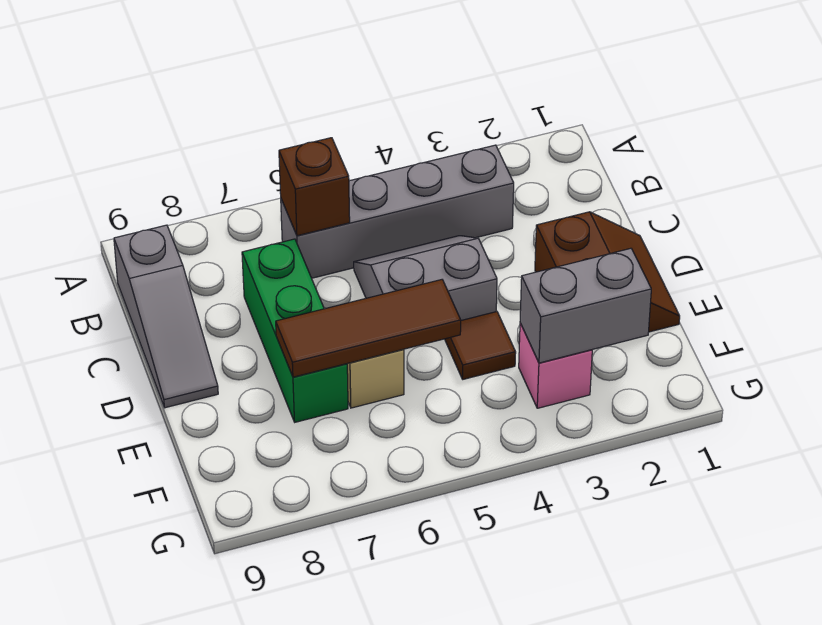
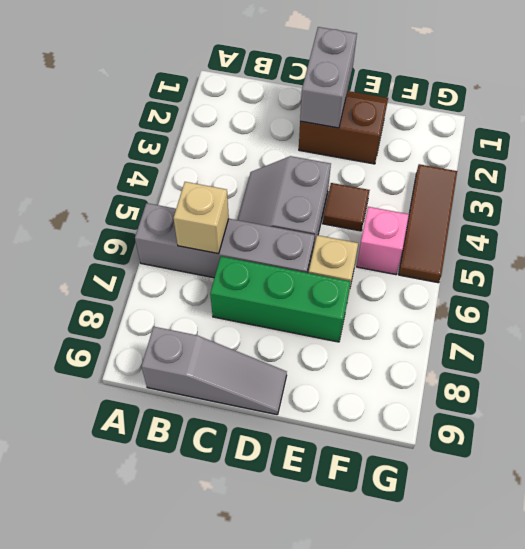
grey 1x4 brick [281,145,514,278] -> grey 1x4 brick turned to [135,203,315,278]
brown 1x1 brick [279,138,350,236] -> tan 1x1 brick [174,182,229,254]
brown 1x3 tile [276,280,461,377] -> brown 1x3 tile moved to [399,164,457,283]
grey 1x2 brick [520,248,651,363] -> grey 1x2 brick moved to [300,27,357,128]
pink 1x1 brick [519,323,592,408] -> pink 1x1 brick moved to [357,207,409,275]

